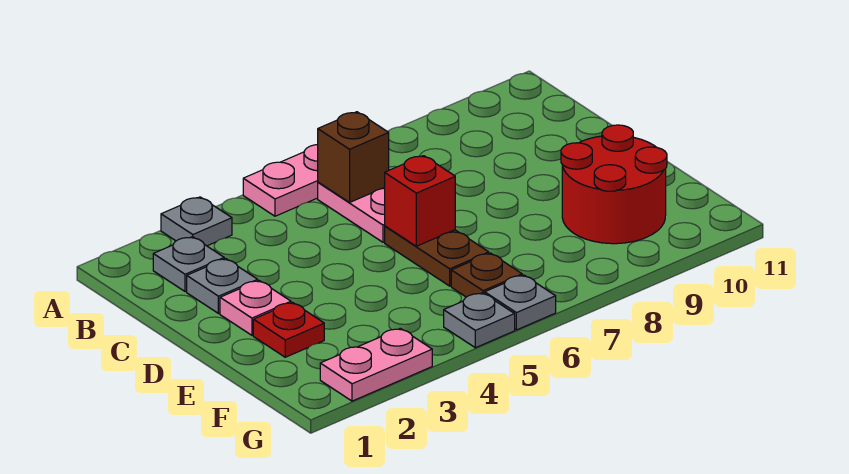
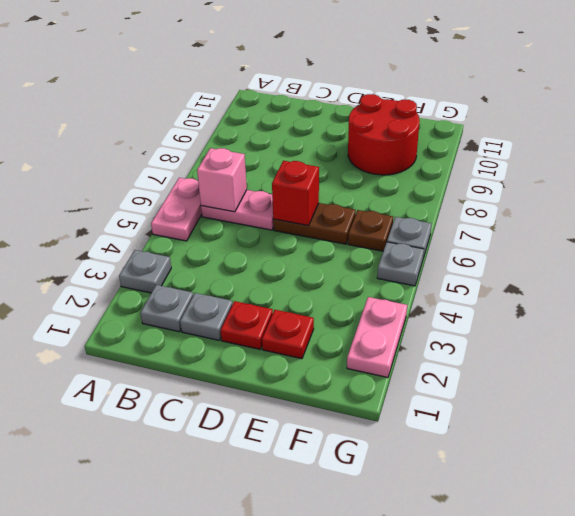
brown 1x1 brick [318,112,389,202] -> pink 1x1 brick [197,148,247,212]
pink 1x1 plate [220,281,291,335] -> red 1x1 plate [221,301,273,349]

